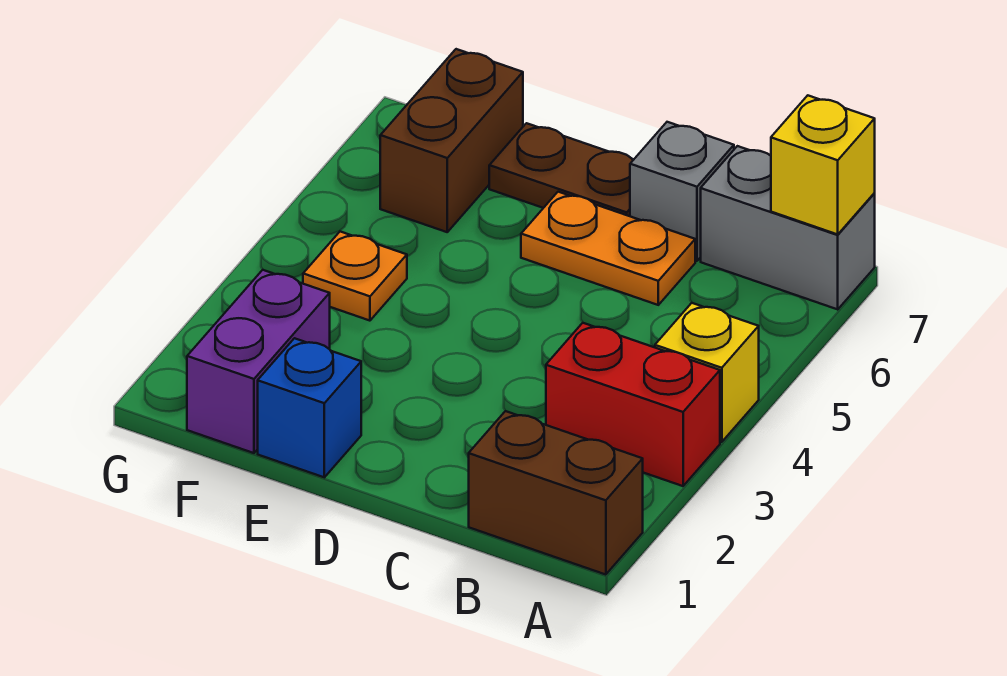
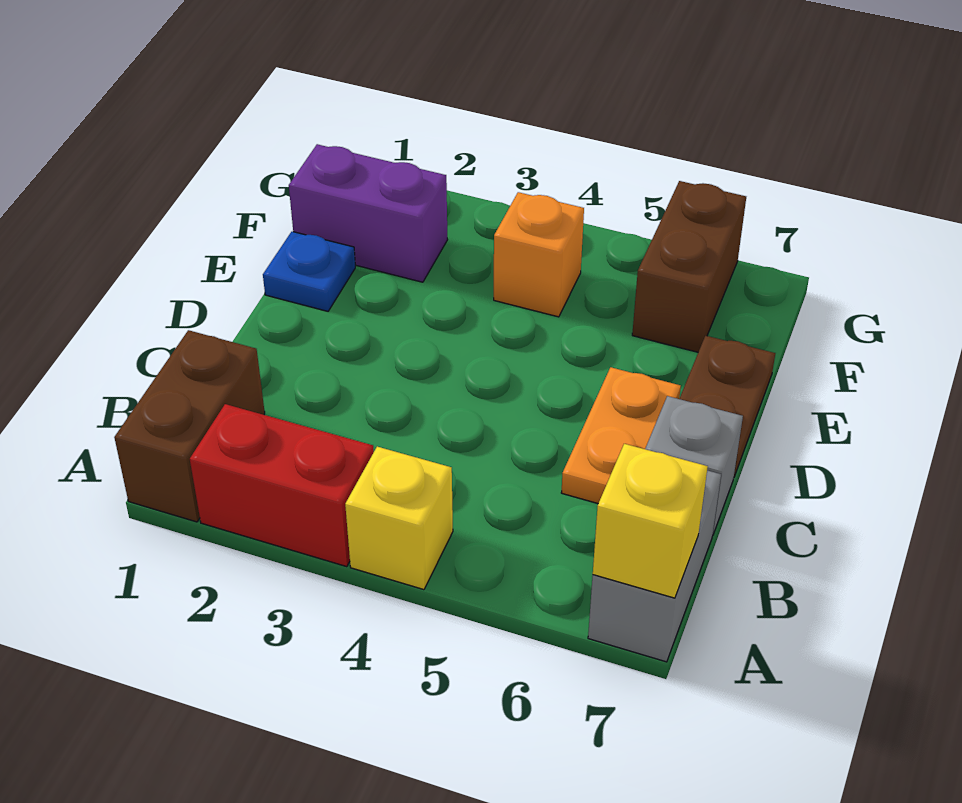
red 1x2 brick [546,323,720,486] -> red 1x2 brick turned to [190,404,374,567]
blue 1x1 brick [258,338,361,477] -> blue 1x1 plate [263,232,355,311]
orange 1x1 plate [303,232,407,321] -> orange 1x1 brick [494,192,584,317]
brown 1x2 brick [380,49,523,232] -> brown 1x2 brick turned to [632,181,746,352]

